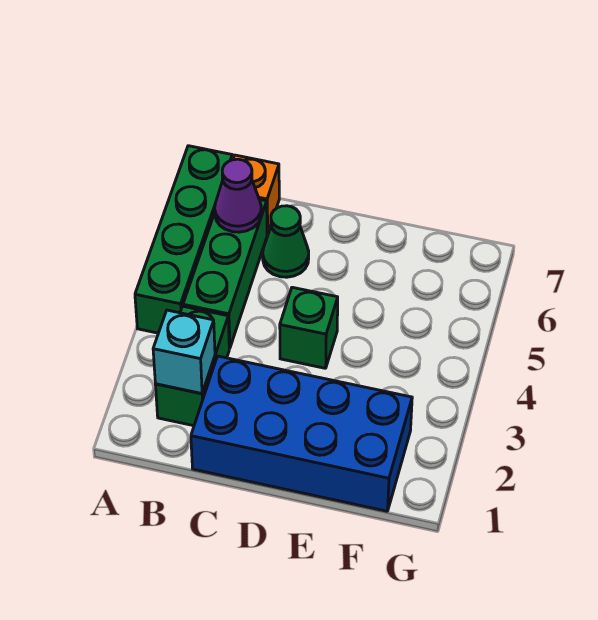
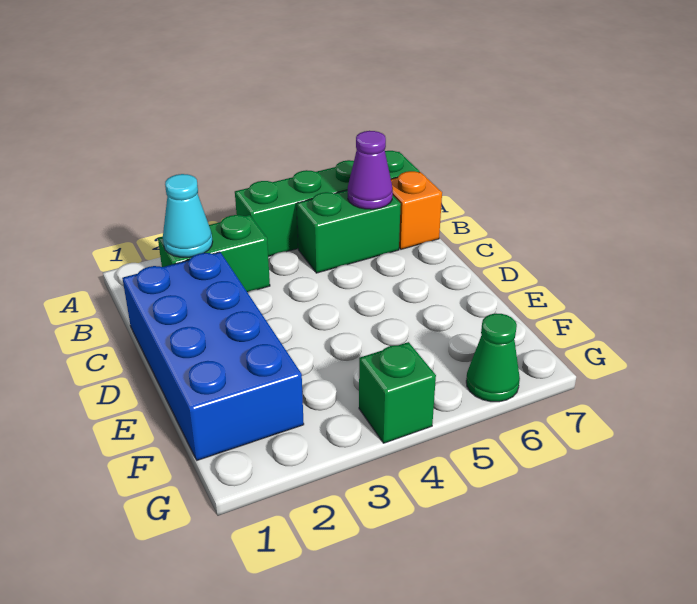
cyan 1x1 brick [153,310,215,394] -> cyan 1x1 cone [163,174,213,257]
green 1x3 brick [183,199,267,348] -> green 1x2 brick [297,190,401,273]
green 1x1 cone [263,206,309,277] -> green 1x1 cone moved to [466,313,520,402]
green 1x1 brick [280,287,338,368] -> green 1x1 brick moved to [359,342,436,443]

